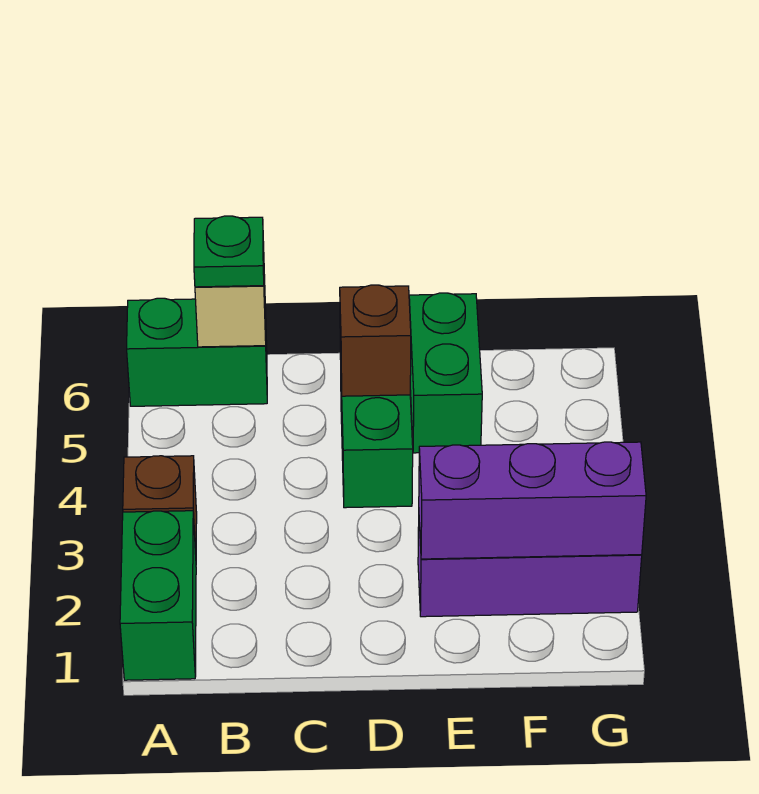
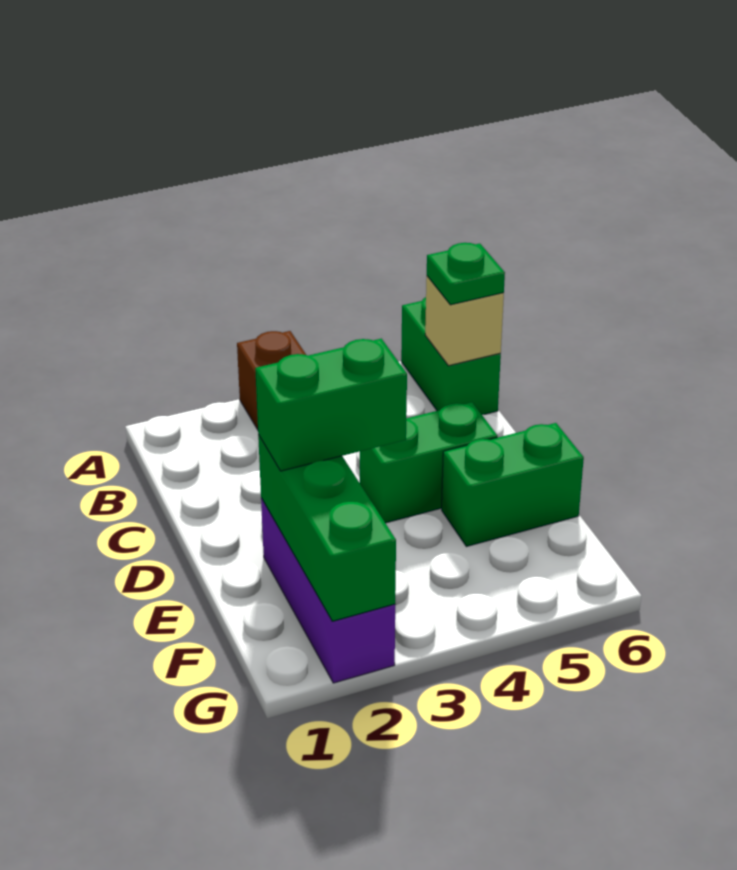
green 1x2 brick [120,511,196,680] -> green 1x2 brick moved to [255,339,407,471]
brown 1x1 brick [340,285,411,396] -> none
purple 1x3 brick [419,442,646,559] -> green 1x3 brick [258,435,396,621]

